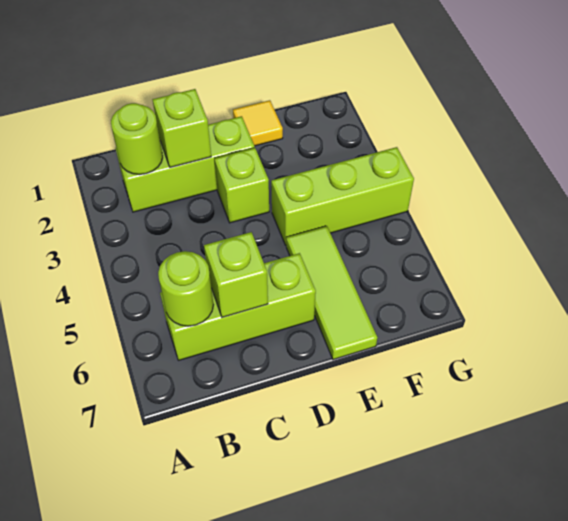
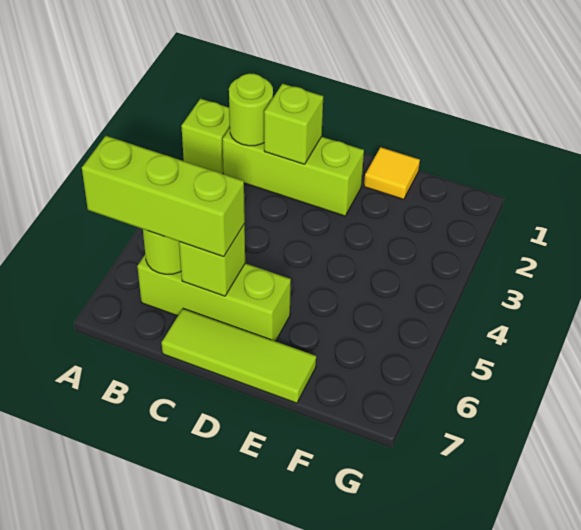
lime 1x1 brick [214,148,269,223] -> lime 1x1 brick moved to [182,99,230,174]
lime 1x3 brick [271,147,414,245] -> lime 1x3 brick moved to [82,136,245,257]
lime 1x3 tile [286,226,377,360] -> lime 1x3 tile turned to [162,309,316,403]

